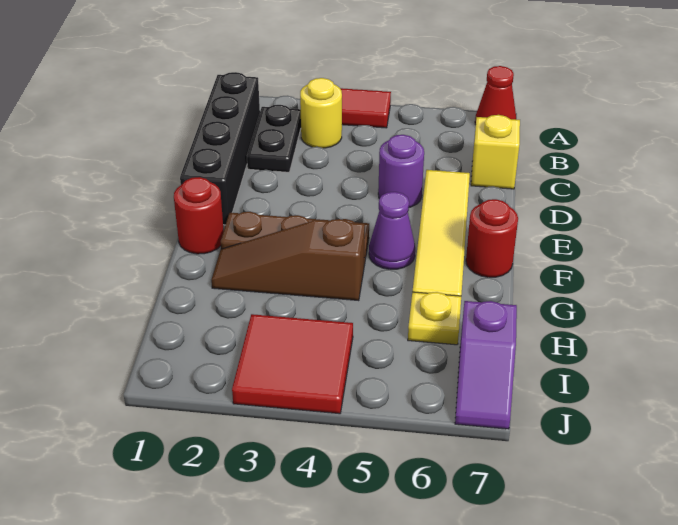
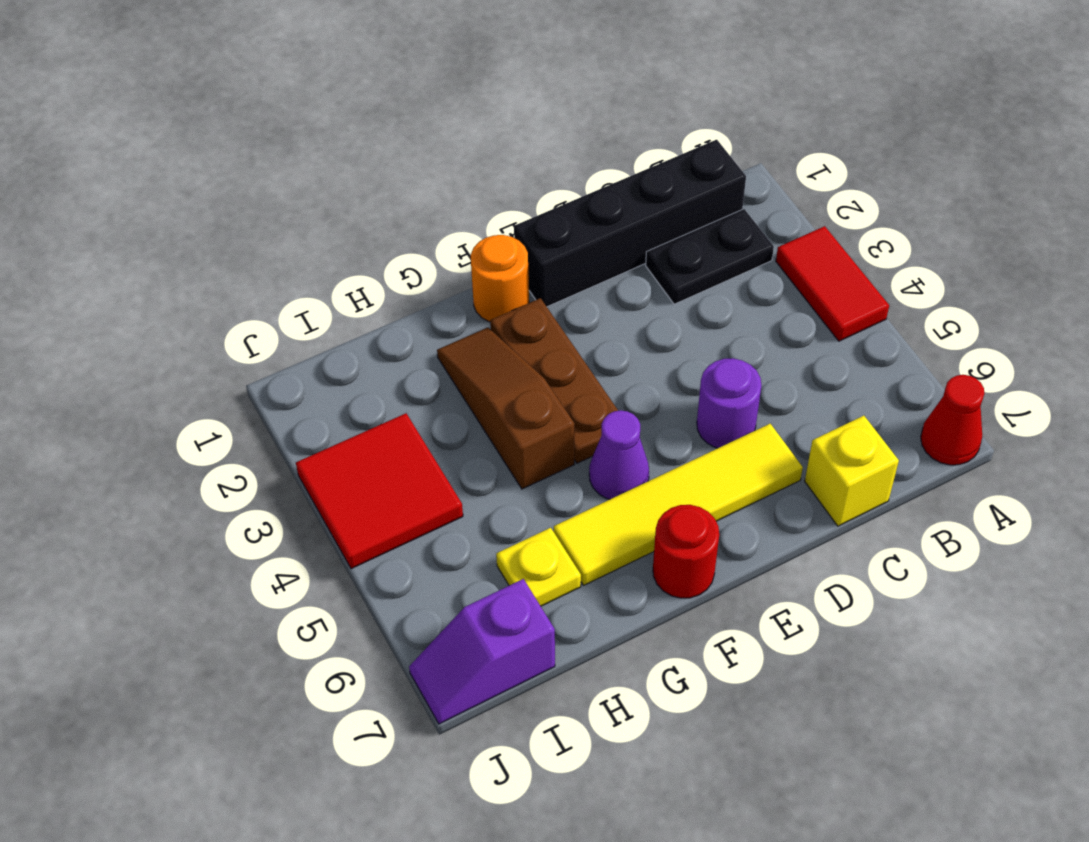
yellow 1x1 round brick [300,78,342,148] -> none
red 1x1 round brick [174,177,224,254] -> orange 1x1 round brick [471,235,529,322]

